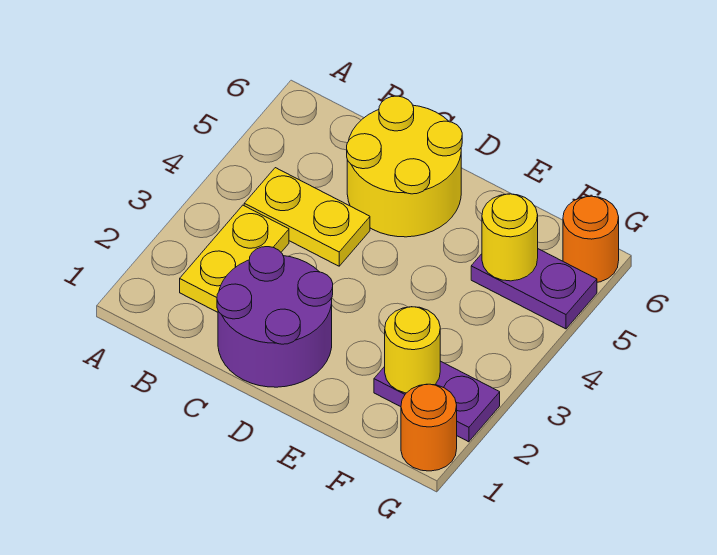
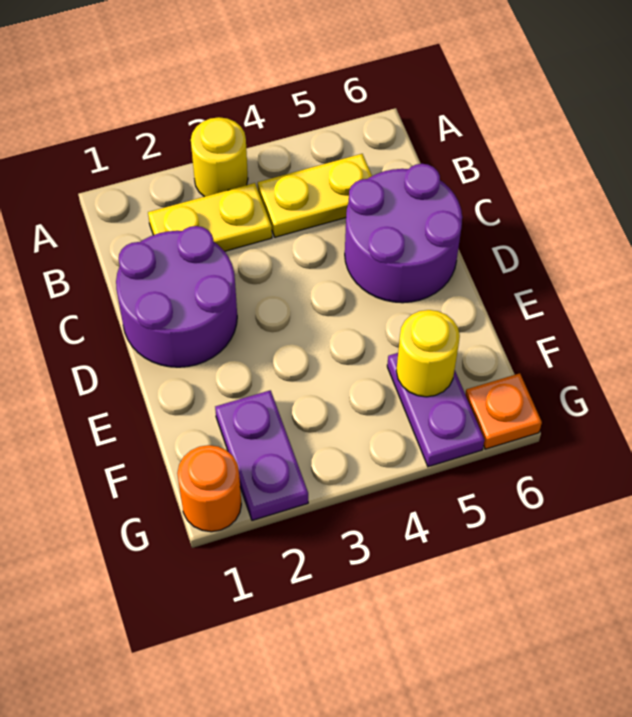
yellow 1x2 plate [244,168,370,266] -> yellow 1x2 plate turned to [258,154,372,237]
yellow 2x2 round brick [347,96,462,237] -> purple 2x2 round brick [345,164,462,303]
yellow 1x1 round brick [385,307,440,393] -> yellow 1x1 round brick moved to [191,117,248,197]
orange 1x1 round brick [563,196,619,282] -> orange 1x1 plate [465,373,542,449]

